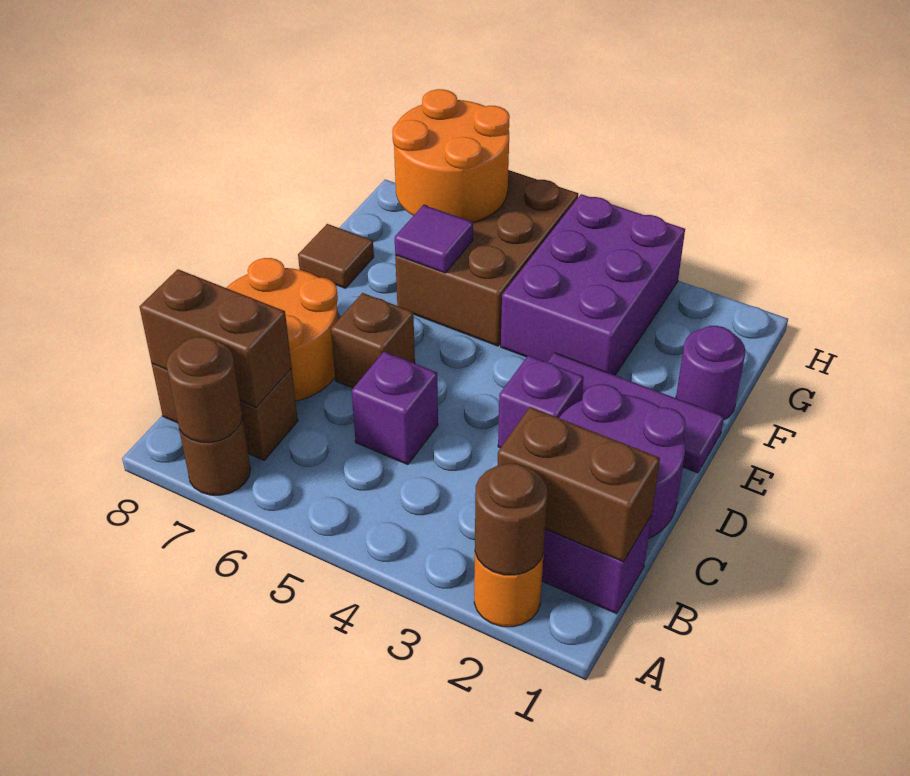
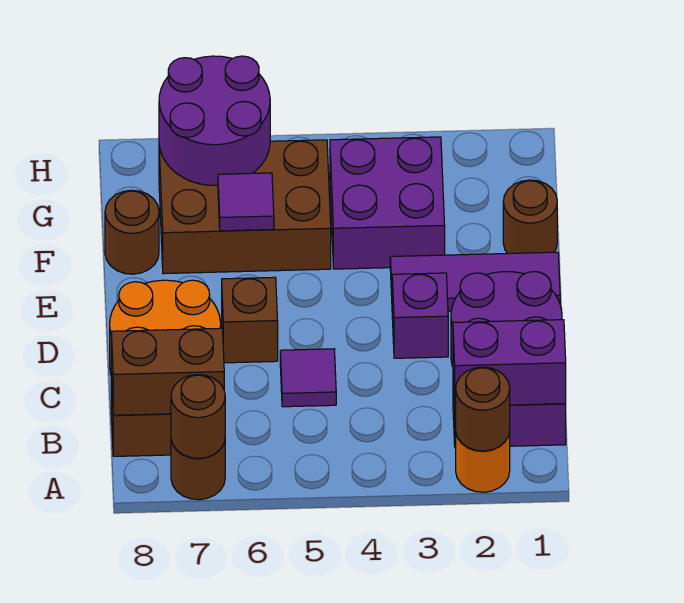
brown 1x2 brick [497,407,660,562] -> purple 1x2 brick [453,320,566,406]
purple 1x1 brick [352,352,438,465] -> purple 1x1 tile [280,349,336,407]
purple 1x1 round brick [676,326,746,419] -> brown 1x1 round brick [503,180,557,253]
purple 2x3 brick [501,194,685,375] -> purple 2x2 brick [330,137,445,269]
brown 2x3 brick [395,170,578,346] -> brown 2x3 brick turned to [159,140,331,274]
brown 1x1 tile [298,224,374,288] -> brown 1x1 round brick [105,190,159,274]
orange 2x2 round brick [393,89,510,222] -> purple 2x2 round brick [159,56,270,186]

